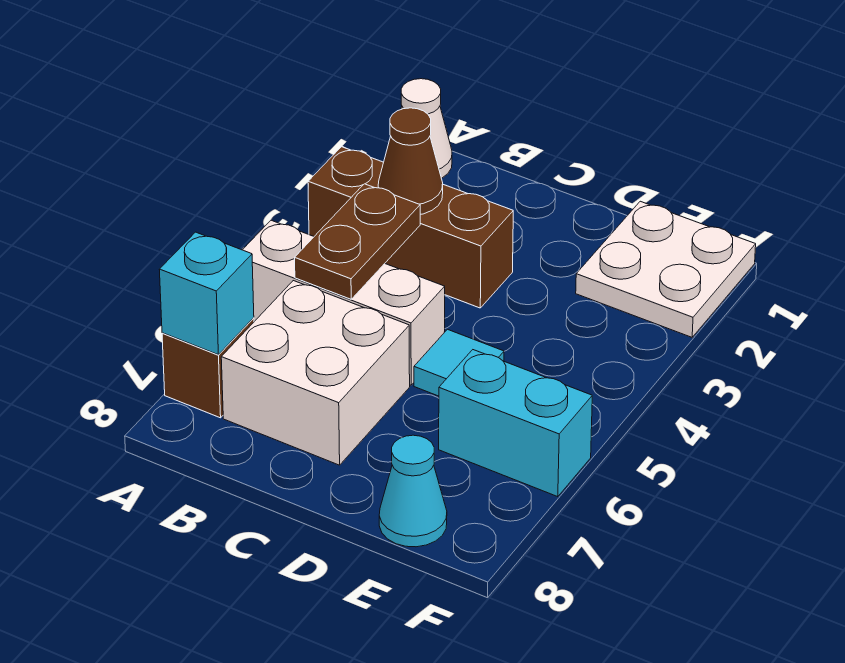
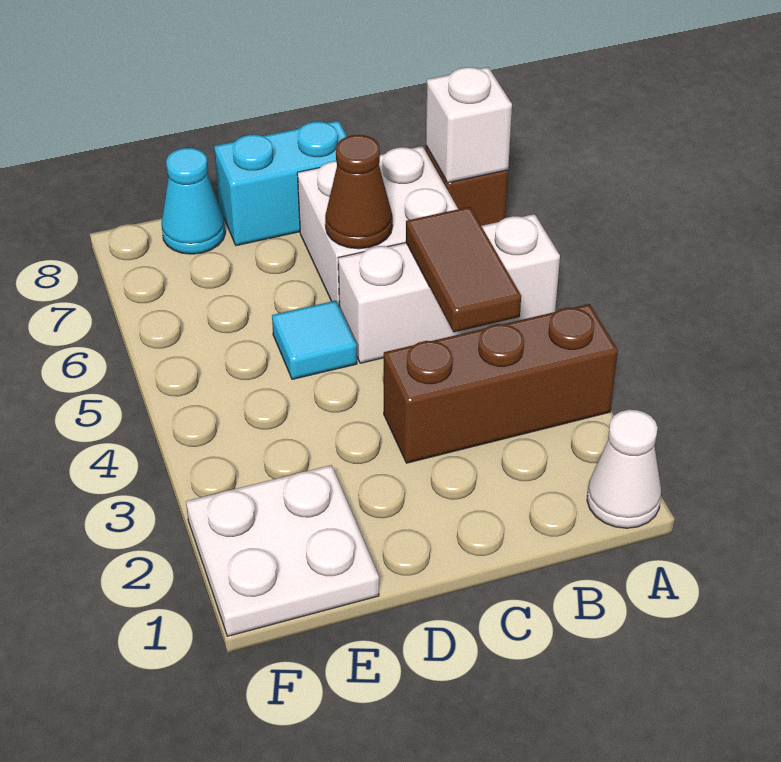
cyan 1x1 brick [159,232,254,355] -> white 1x1 brick [426,67,512,183]
brown 1x1 cone [378,108,443,215] -> brown 1x1 cone moved to [325,135,393,249]
brown 1x2 plate [295,184,420,299] -> brown 1x2 tile [406,207,521,332]
cyan 1x2 brick [439,350,592,497] -> cyan 1x2 brick moved to [214,121,347,246]

